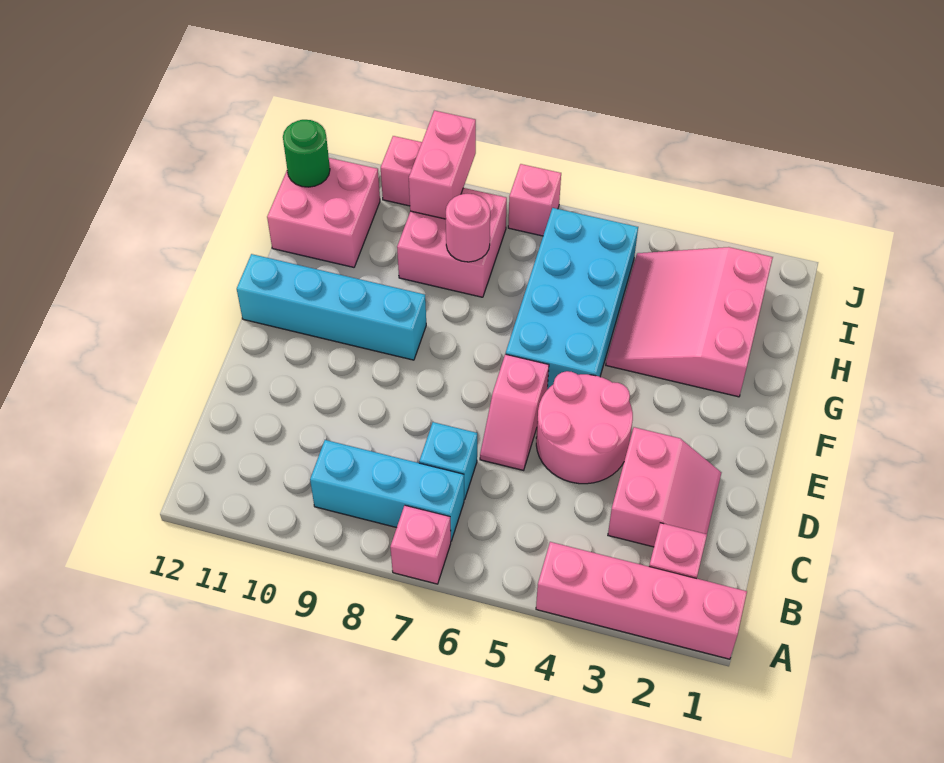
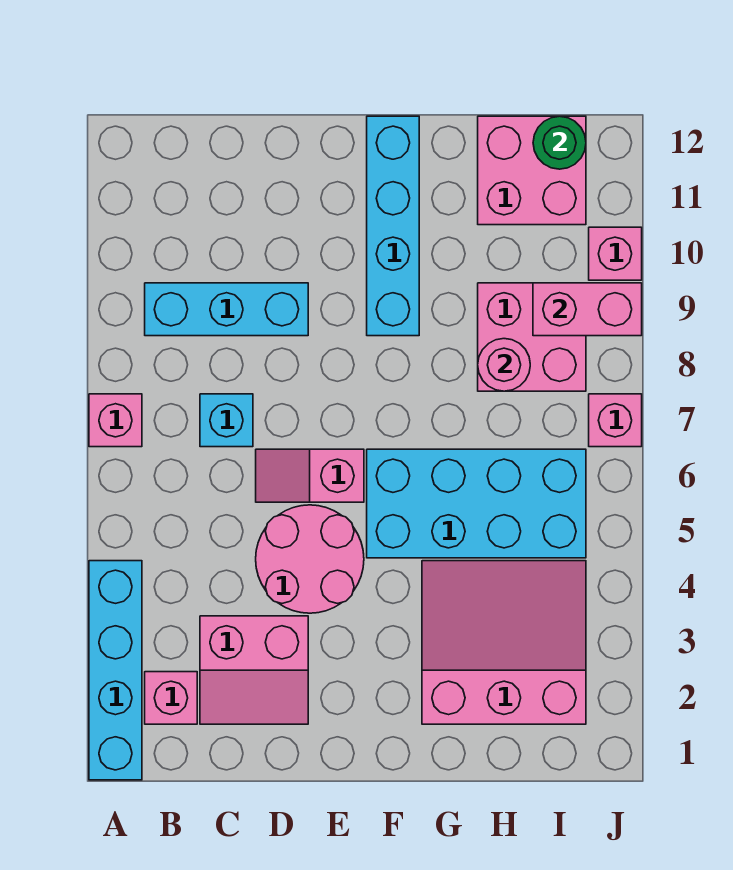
pink 1x4 brick [536,542,747,659] -> cyan 1x4 brick [89,561,142,780]
cyan 1x3 brick [310,440,464,541] -> cyan 1x3 brick turned to [145,283,308,336]

